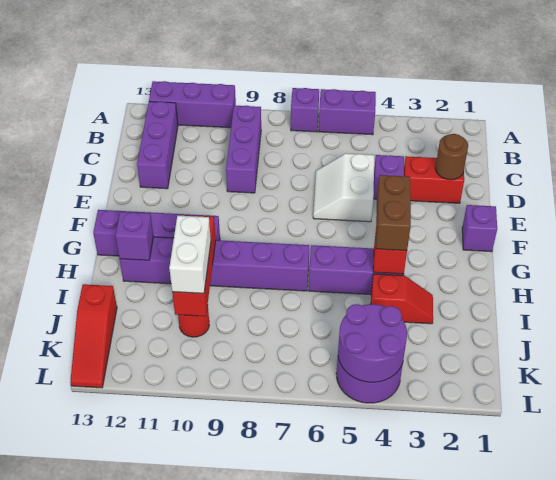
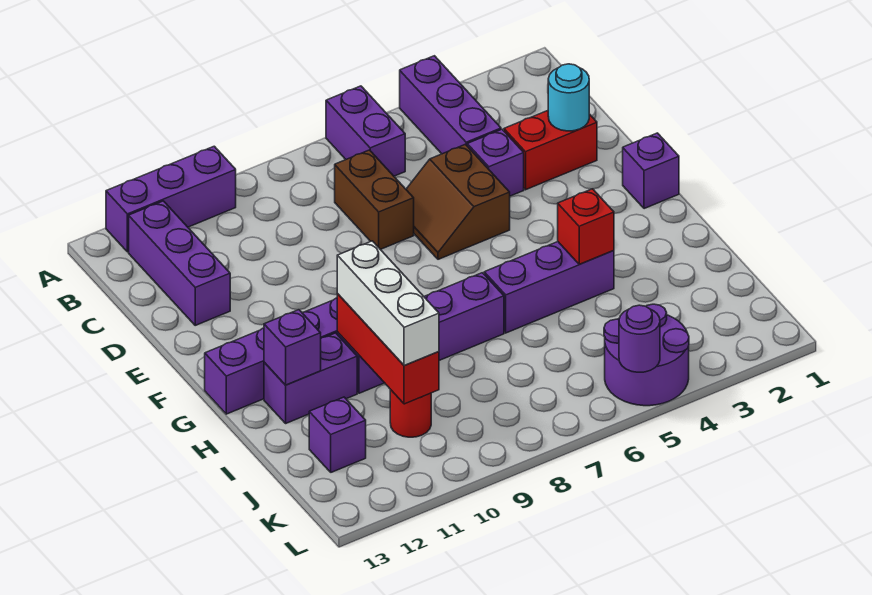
purple 1x2 brick [319,89,376,135] -> purple 1x2 brick turned to [326,86,405,176]
purple 1x1 brick [291,88,319,132] -> purple 1x1 brick moved to [309,397,366,472]
purple 1x3 brick [226,106,261,193] -> purple 1x3 brick moved to [400,56,501,154]
brown 1x1 round brick [435,134,468,180] -> cyan 1x1 round brick [548,64,589,131]
white 2x2 slope [313,154,374,222] -> brown 2x2 slope [406,144,510,259]
brown 1x2 brick [376,175,411,251] -> brown 1x2 brick moved to [335,150,414,250]
red 1x2 slope [371,274,433,324] -> none
white 1x2 brick [169,215,211,293] -> white 1x3 brick [337,241,439,365]
red 1x3 slope [70,284,117,388] -> none
purple 2x2 round brick [338,304,407,382] -> purple 1x1 round brick [619,305,660,372]

